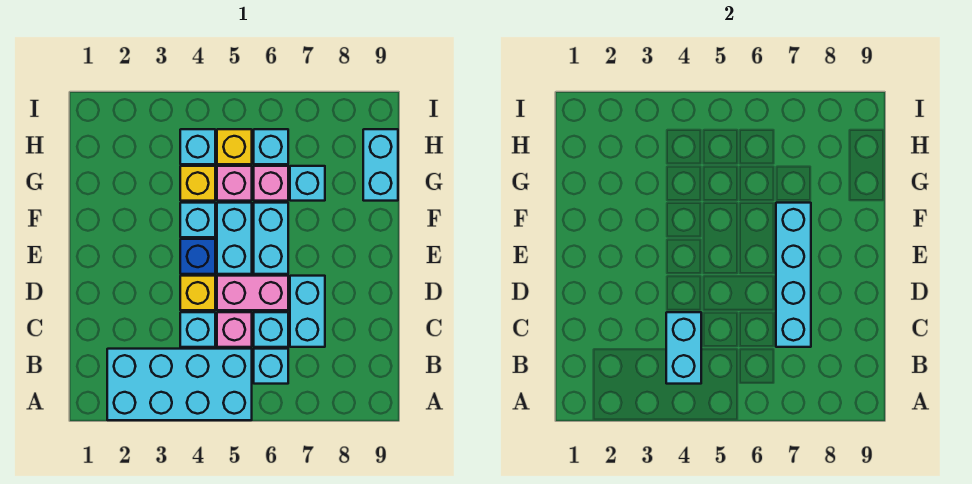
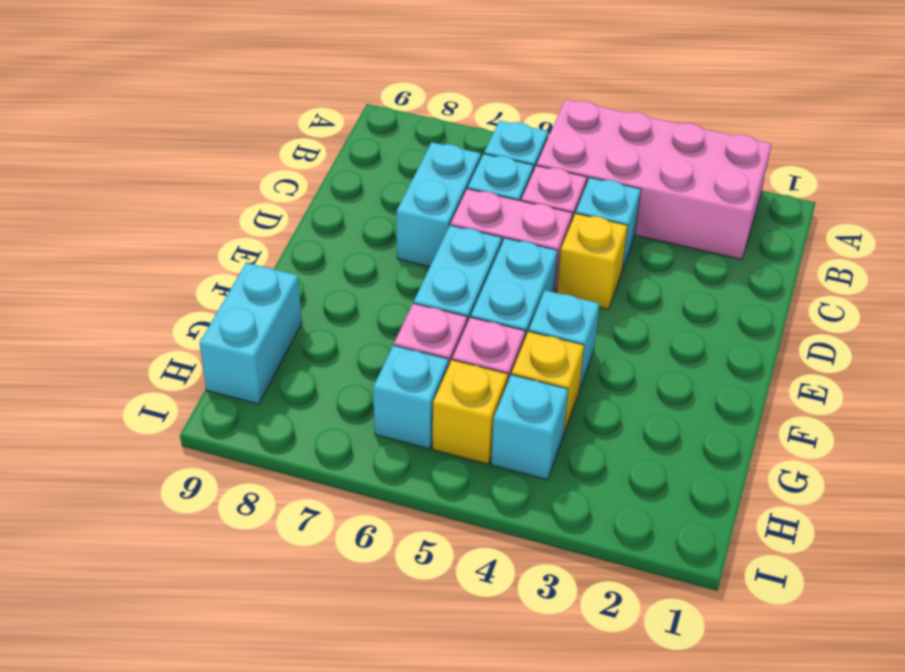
cyan 2x4 brick [107,349,252,420] -> pink 2x4 brick [537,99,772,260]
cyan 1x2 brick [666,312,701,384] -> none
cyan 1x4 brick [776,203,811,347] -> none
blue 1x1 brick [180,239,215,274] -> none
cyan 1x1 brick [290,166,325,201] -> none

